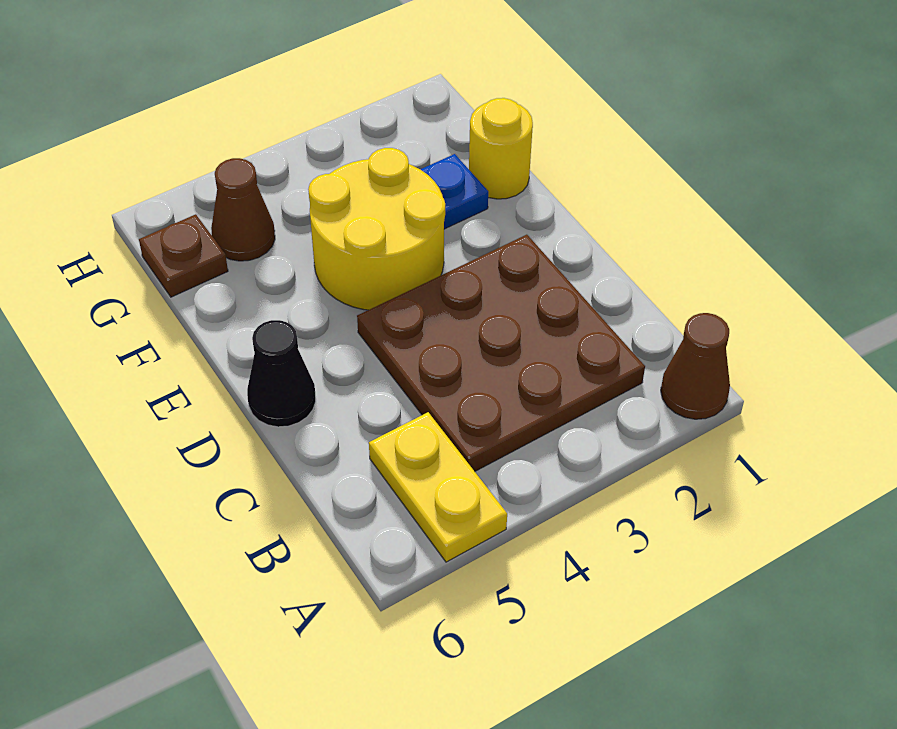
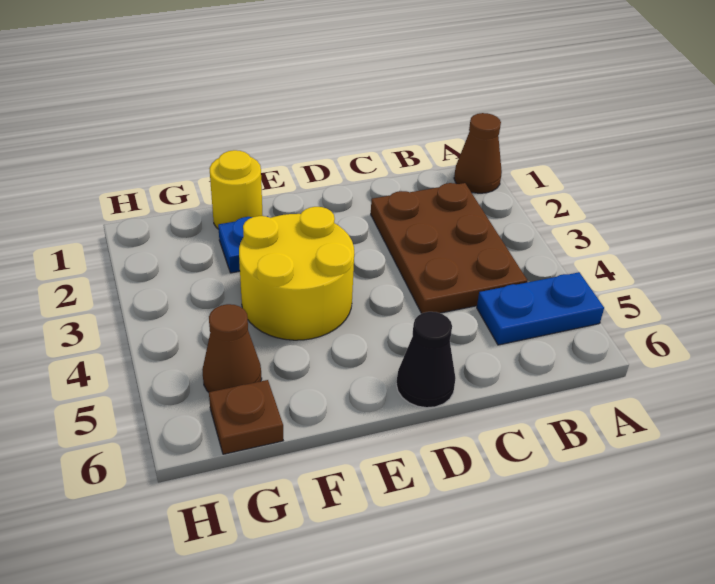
yellow 1x2 plate [369,412,507,562] -> blue 1x2 plate [477,272,604,345]
brown 3x3 plate [357,235,645,471] -> brown 2x3 plate [371,183,528,314]

